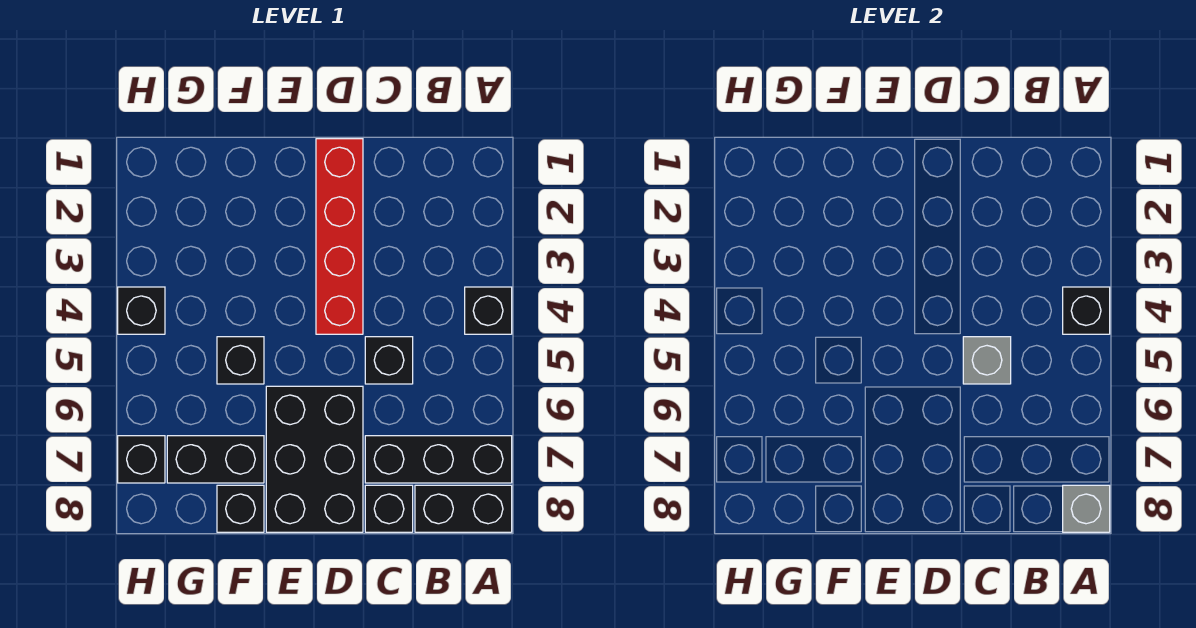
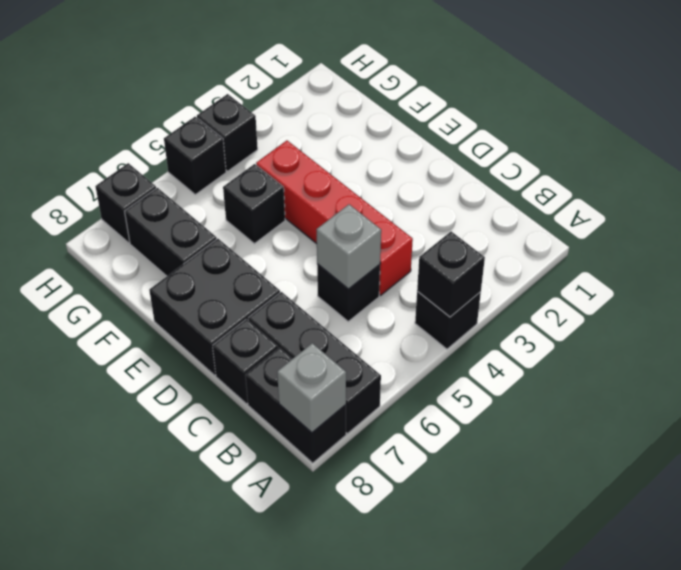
red 1x4 brick [316,139,363,334] -> red 1x4 brick turned to [256,141,413,295]
black 2x3 brick [266,386,363,532] -> black 2x2 brick [149,239,280,375]
black 1x1 brick [217,485,264,532] -> black 1x1 brick moved to [164,117,226,195]

